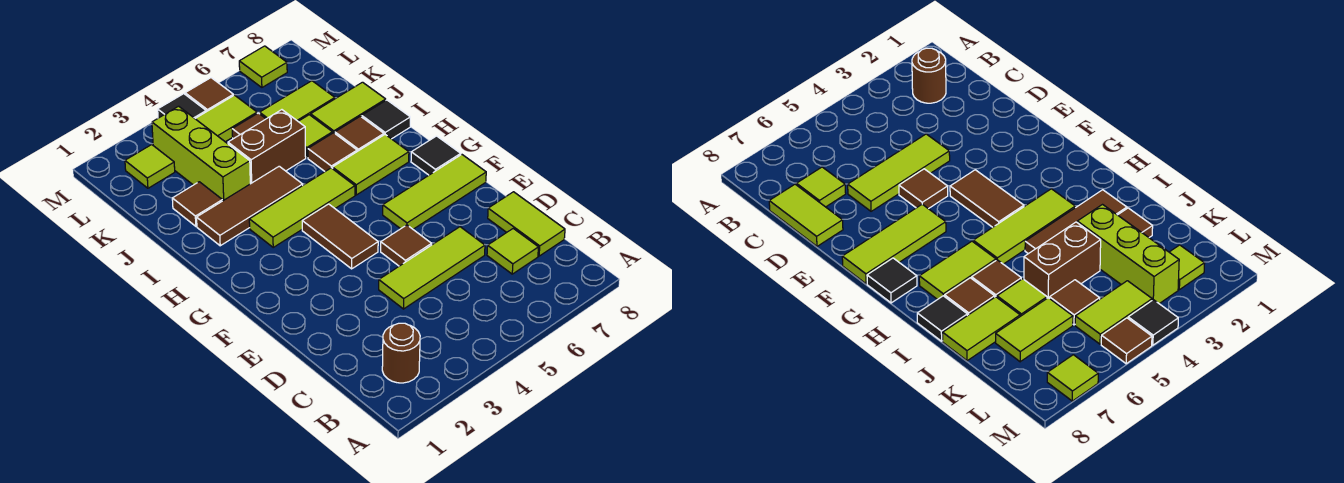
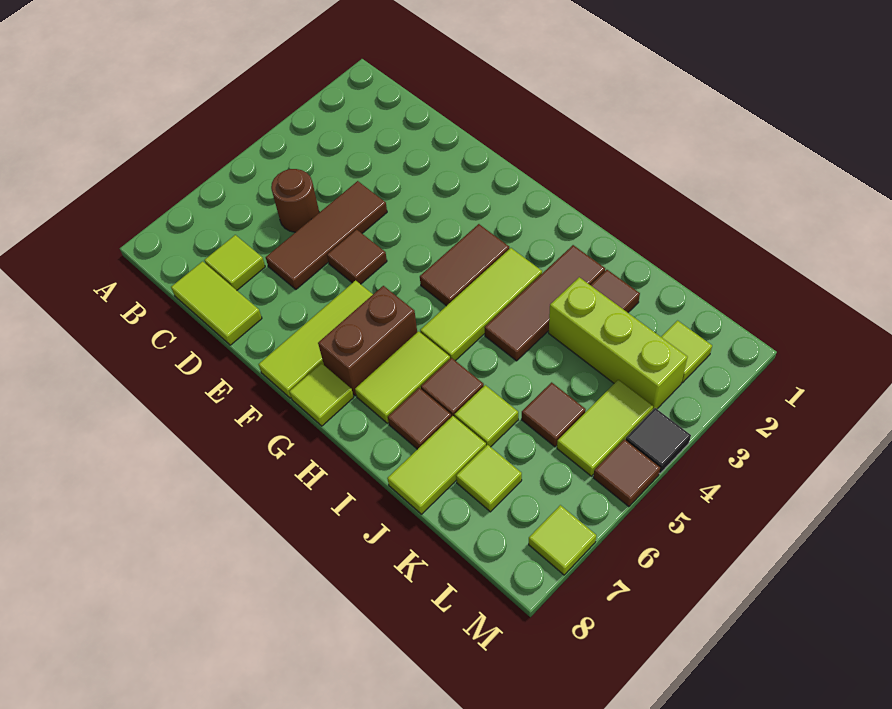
brown 1x1 round brick [382,323,420,383] -> brown 1x1 round brick moved to [271,169,319,232]
lime 1x3 tile [379,227,485,309] -> brown 1x3 tile [266,181,387,289]
brown 1x2 tile [302,204,378,269] -> brown 1x2 tile turned to [420,224,509,306]
black 1x1 tile [411,136,461,175] -> lime 1x1 tile [289,363,354,426]
black 1x1 tile [362,100,410,139] -> none
brown 1x2 brick [228,110,306,184] -> brown 1x2 brick moved to [318,286,417,396]
lime 1x2 tile [260,81,335,121] -> lime 1x1 tile [456,445,522,512]

